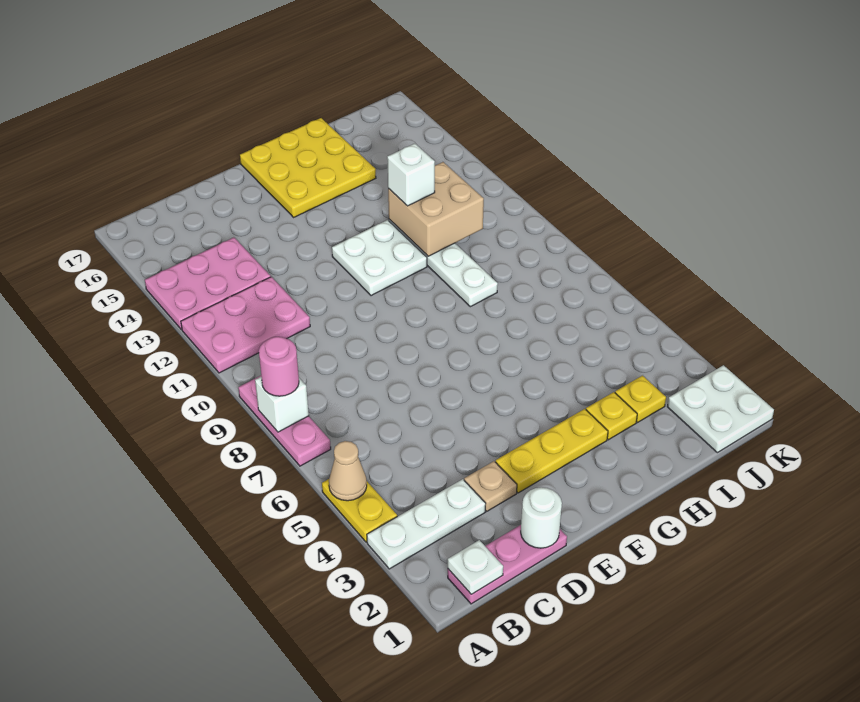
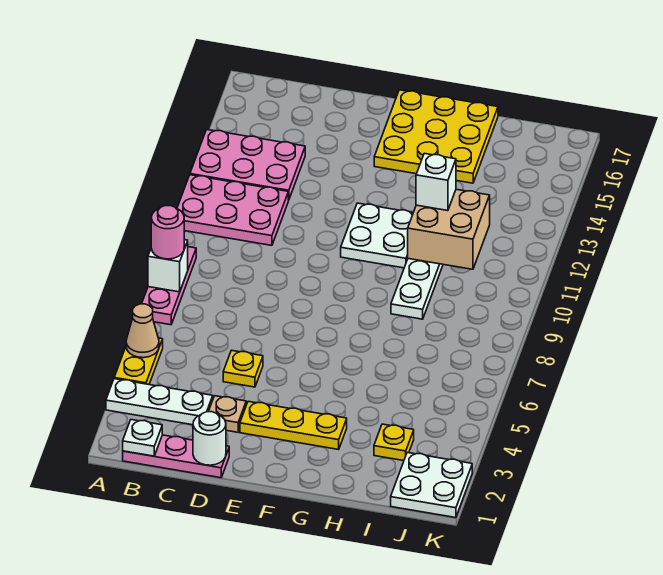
yellow 1x1 plate [586,392,637,440] -> yellow 1x1 plate moved to [223,350,263,387]

